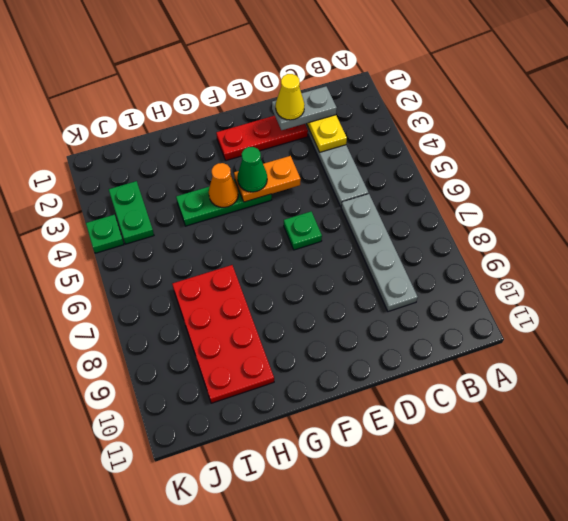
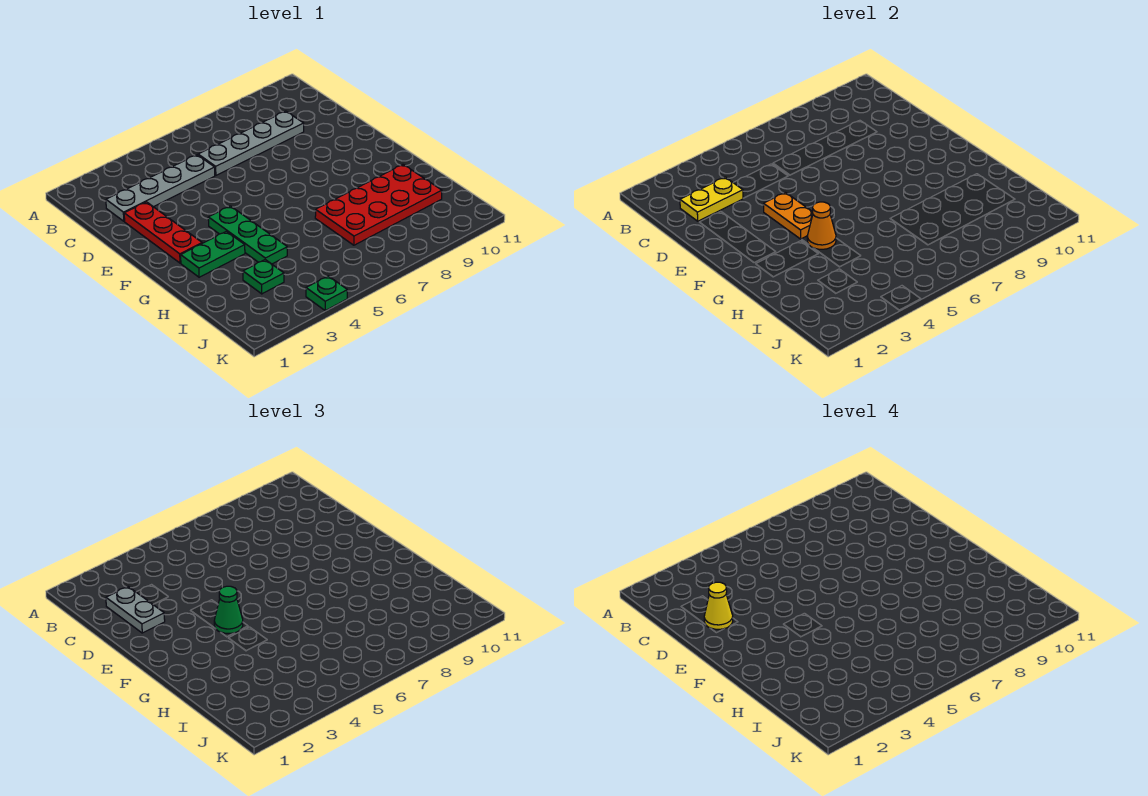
green 1x1 plate [284,212,322,250] -> green 1x1 plate moved to [243,260,284,294]
green 1x2 plate [109,181,154,244] -> green 1x2 plate moved to [181,231,245,277]

